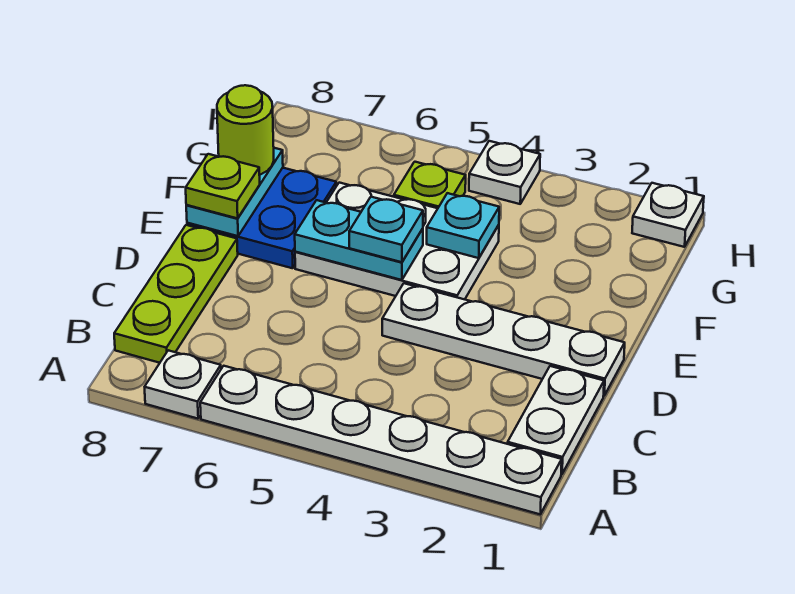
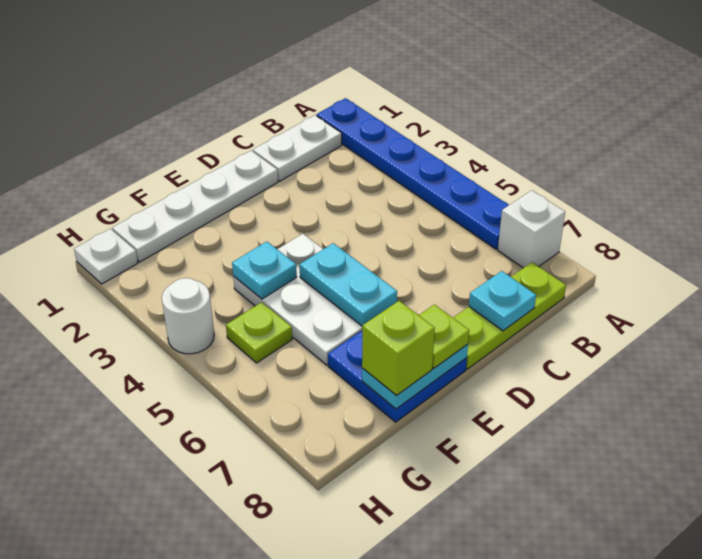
white 1x6 plate [200,366,562,514] -> blue 1x6 plate [317,98,509,249]
white 1x1 plate [145,350,221,419] -> white 1x1 brick [498,190,565,268]
white 1x4 plate [382,283,625,395] -> white 1x4 plate turned to [112,151,278,262]
cyan 1x1 plate [349,197,423,262] -> cyan 1x1 plate moved to [469,271,536,331]
lime 1x1 round brick [217,85,274,175] -> lime 1x1 brick [362,301,435,396]
white 1x1 plate [469,141,540,204] -> white 1x1 round brick [162,278,214,354]

